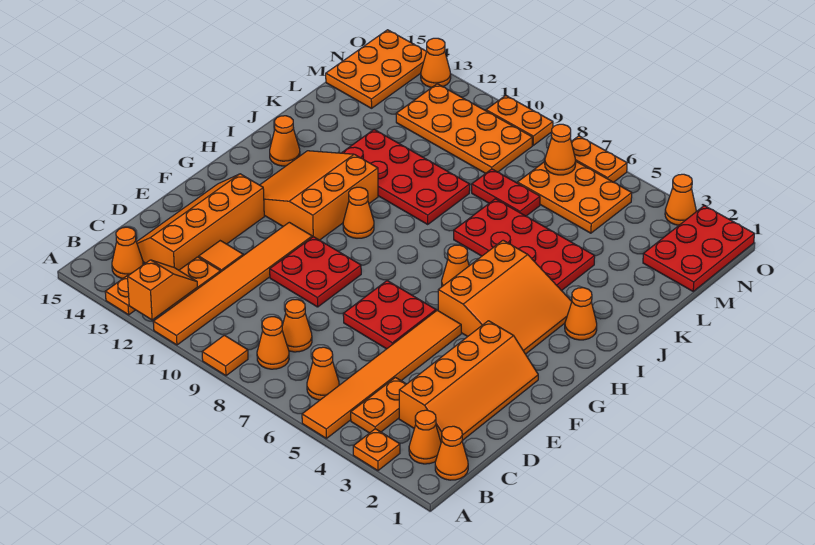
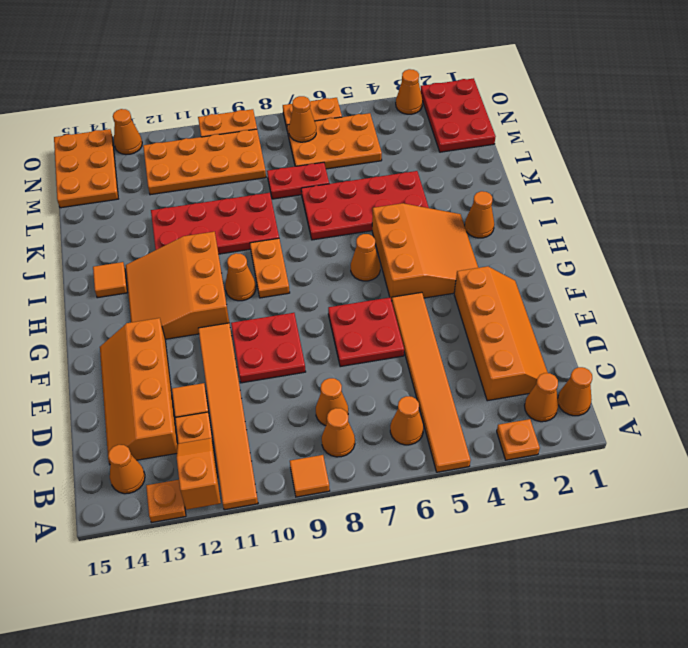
orange 1x2 plate [351,377,406,433] -> orange 1x2 plate moved to [250,238,290,298]
orange 1x1 cone [270,116,300,166] -> orange 1x1 tile [93,262,127,298]

